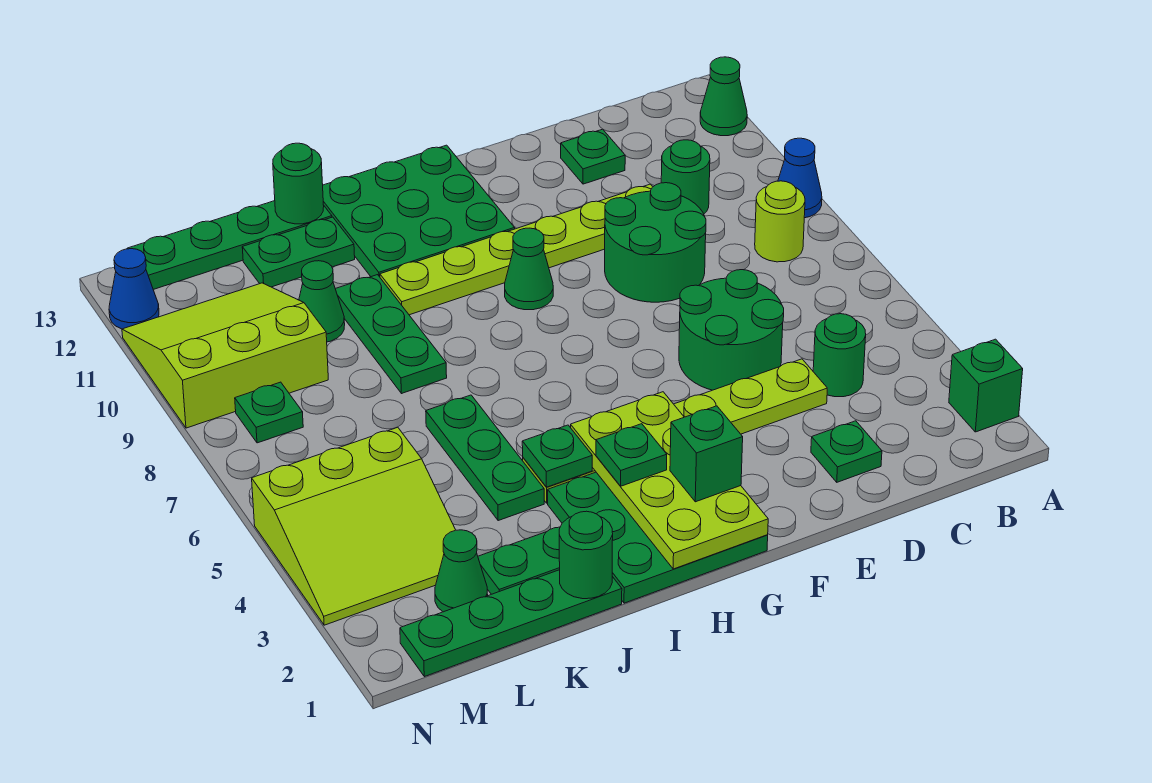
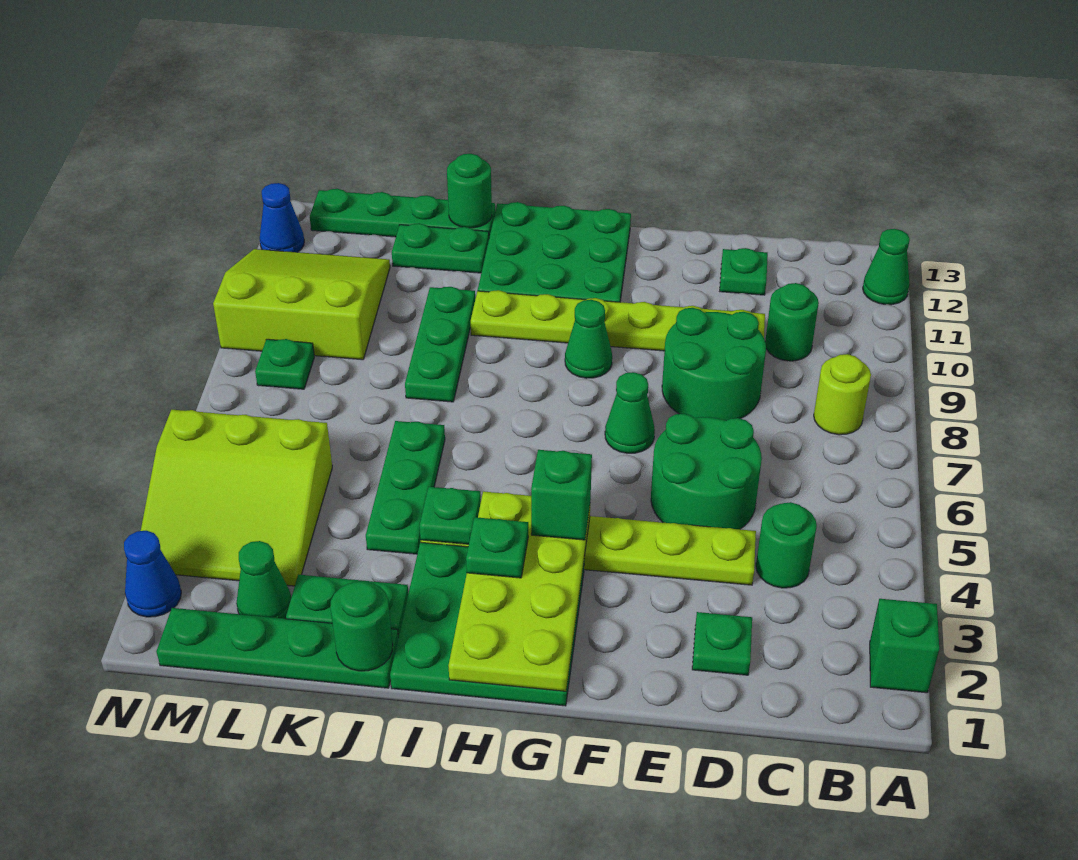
blue 1x1 cone [778,138,822,218] -> blue 1x1 cone moved to [124,531,181,617]
green 1x1 brick [670,406,743,502] -> green 1x1 brick moved to [531,450,592,540]
green 1x1 cone [299,261,345,342] -> green 1x1 cone moved to [605,372,655,453]

